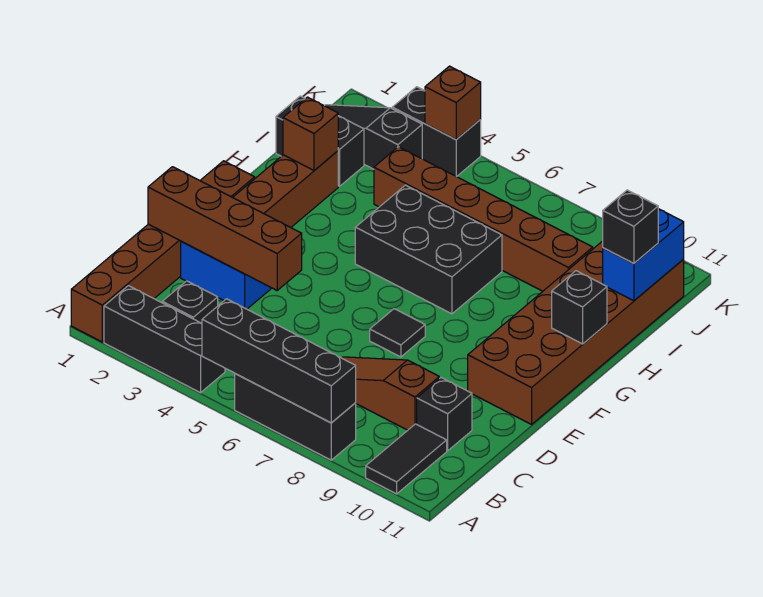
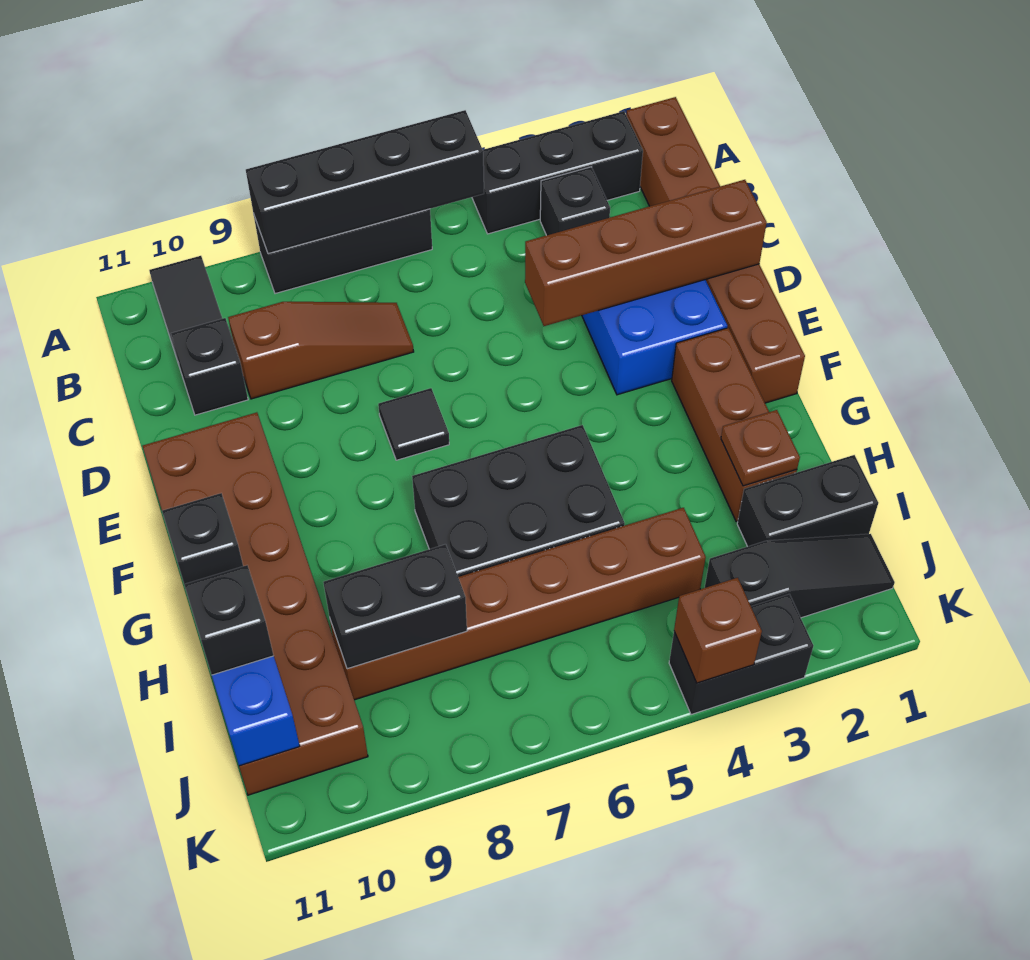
brown 1x1 brick [283,97,338,170] -> brown 1x1 plate [721,410,800,486]
none -> black 1x2 brick [323,544,467,669]

